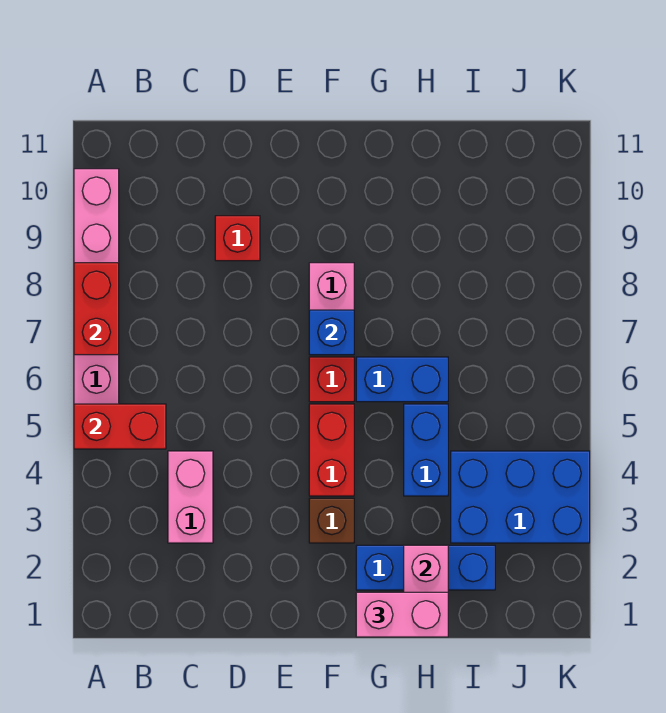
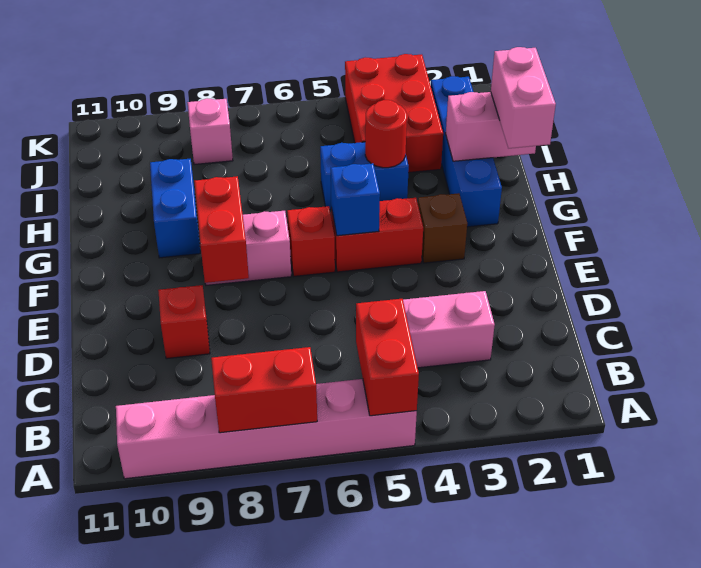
none -> red 1x2 brick [194,176,249,283]
blue 1x1 brick [309,310,354,355] -> blue 1x1 brick moved to [331,163,380,236]
blue 1x3 brick [356,545,495,590] -> blue 1x4 brick [431,76,502,227]
blue 1x2 brick [356,357,448,402] -> blue 1x2 brick moved to [150,159,200,258]
none -> red 1x1 round brick [365,100,407,168]
blue 2x3 brick [451,451,590,543] -> red 2x3 brick [345,54,443,173]
none -> pink 1x1 brick [187,98,233,165]

